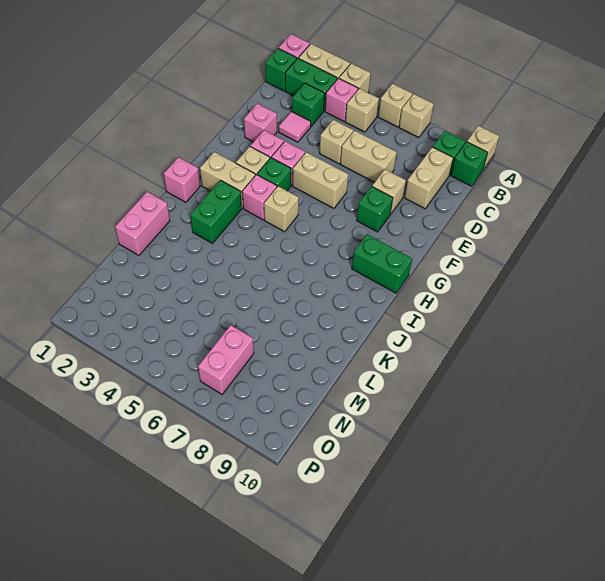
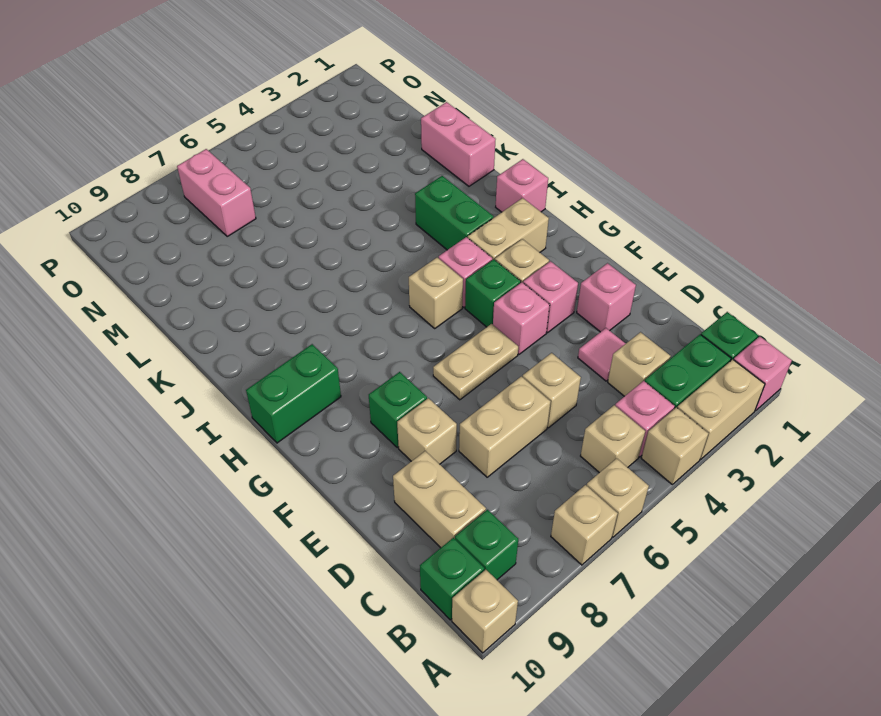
green 1x1 brick [292,83,325,126] -> tan 1x1 brick [608,332,671,396]
tan 1x2 brick [293,152,348,208] -> tan 1x2 plate [433,324,518,400]

